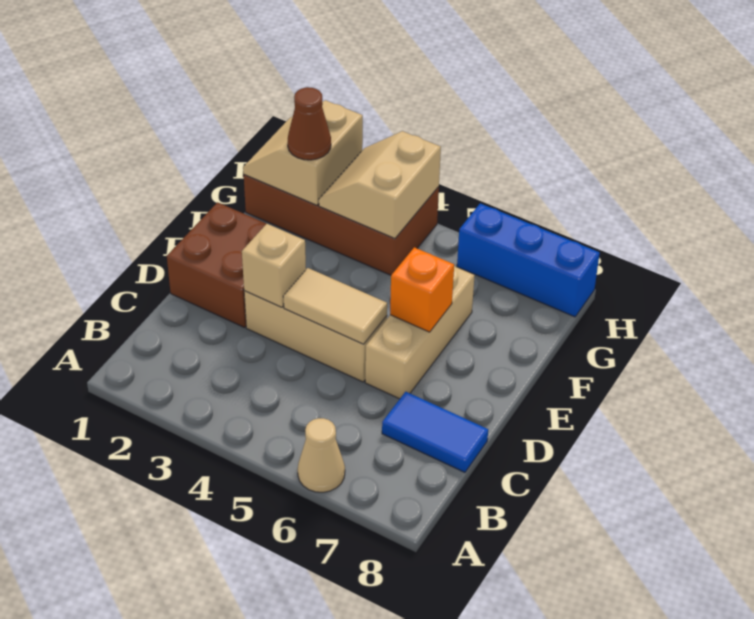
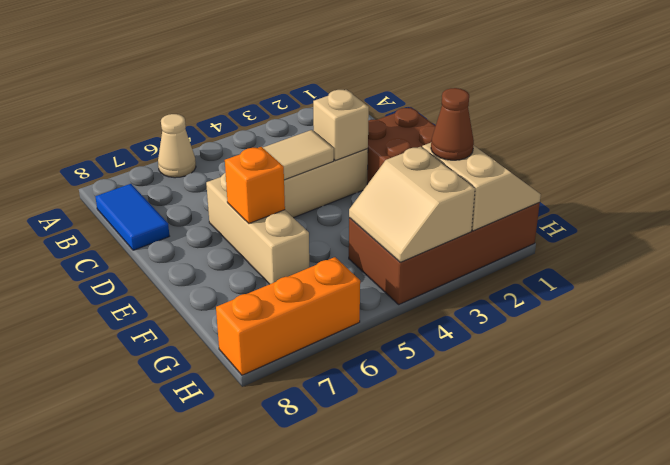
blue 1x2 tile [382,392,488,472] -> blue 1x2 tile turned to [95,184,169,250]
tan 2x2 slope [319,131,441,238] -> tan 2x2 slope turned to [349,147,475,262]
blue 1x3 brick [457,203,600,317] -> orange 1x3 brick [216,257,360,375]

